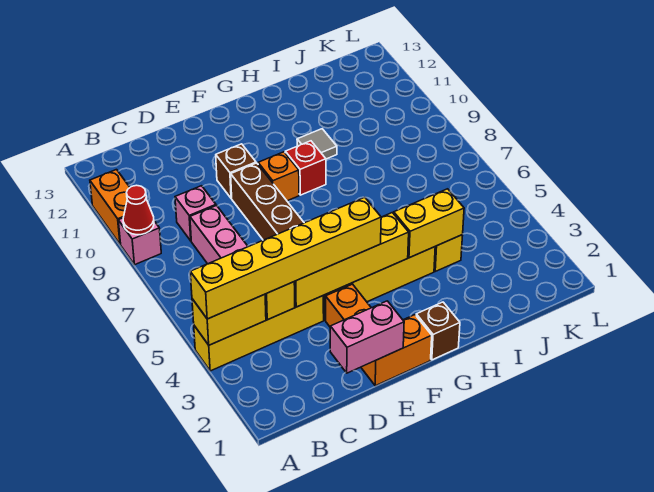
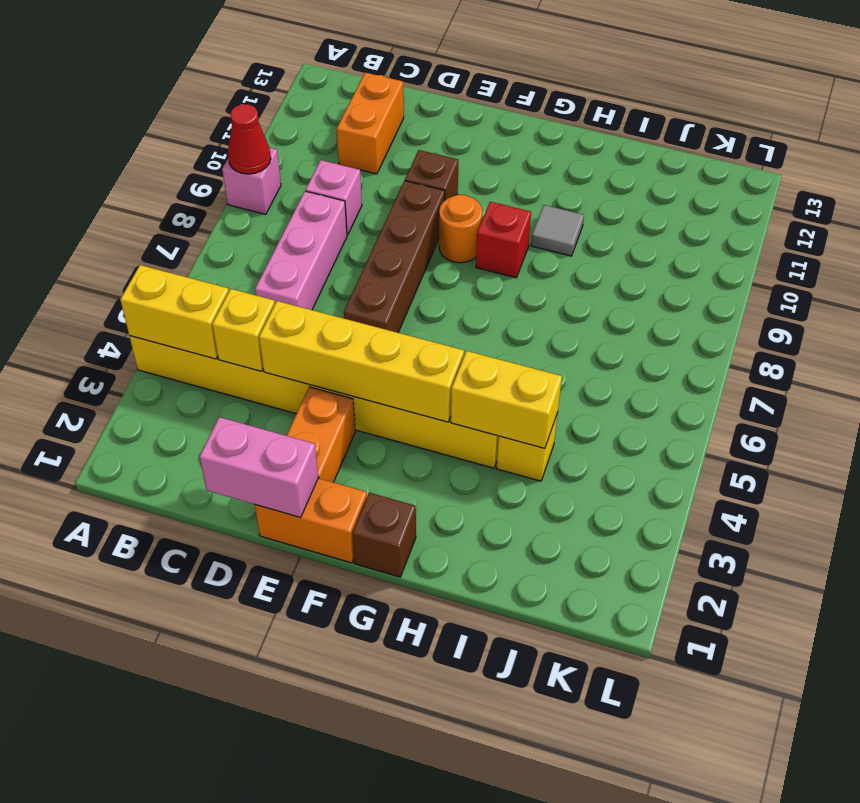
yellow 1x6 brick [190,197,381,319] -> none
orange 1x2 brick [90,170,130,244] -> orange 1x2 brick moved to [337,73,404,174]
orange 1x1 brick [258,152,299,201] -> orange 1x1 round brick [439,195,482,263]

